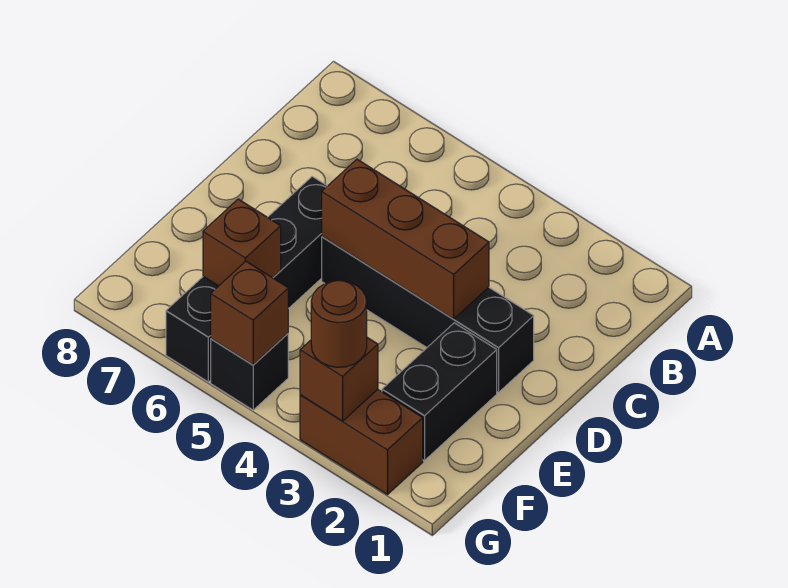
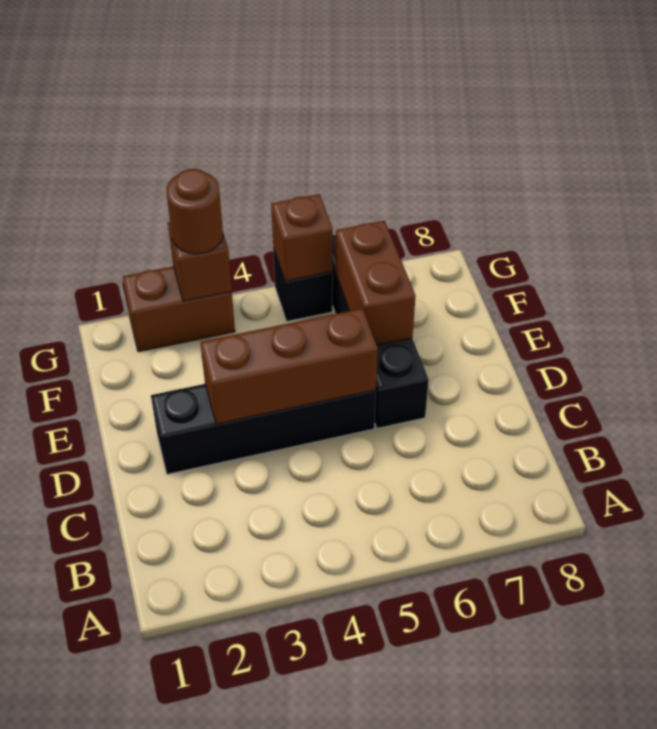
black 1x2 brick [382,323,497,461] -> none
brown 1x1 brick [203,199,281,286] -> brown 1x2 brick [336,221,416,345]

